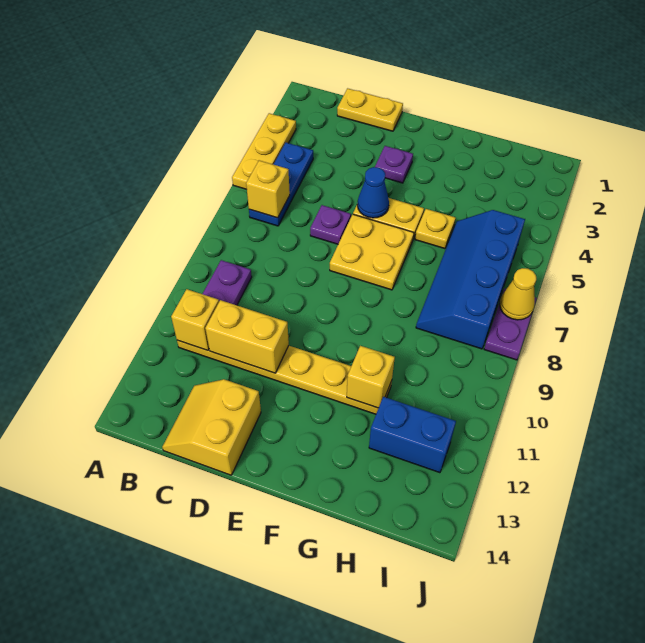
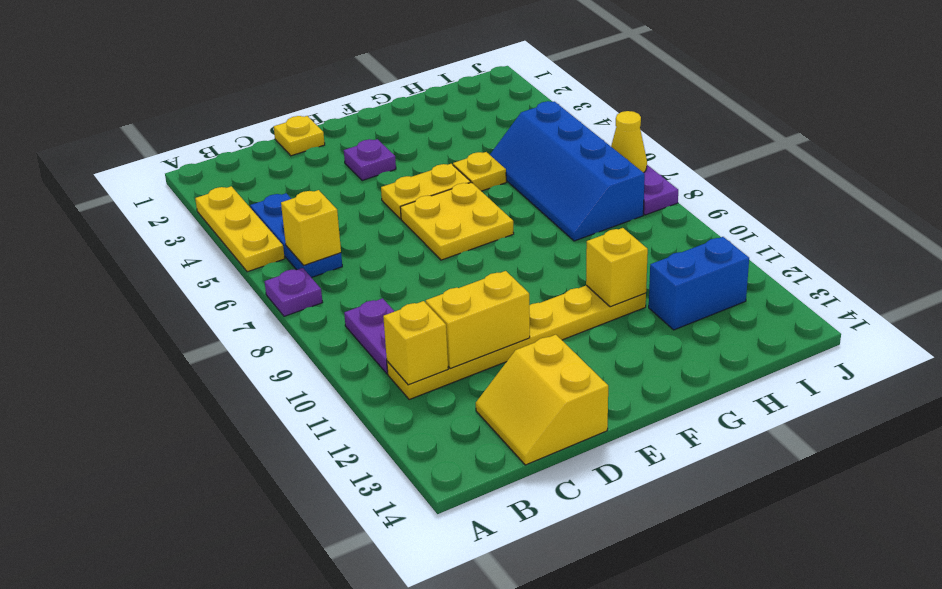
yellow 1x2 plate [337,88,403,131] -> yellow 1x1 plate [274,116,325,156]
purple 1x1 plate [310,205,351,244] -> purple 1x1 plate moved to [265,268,323,316]
blue 1x1 cone [357,167,389,218] -> none

